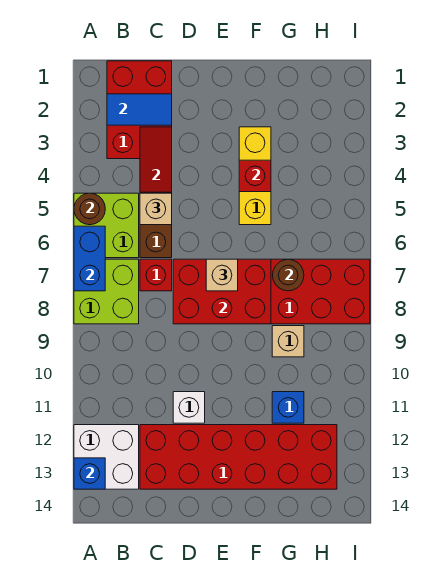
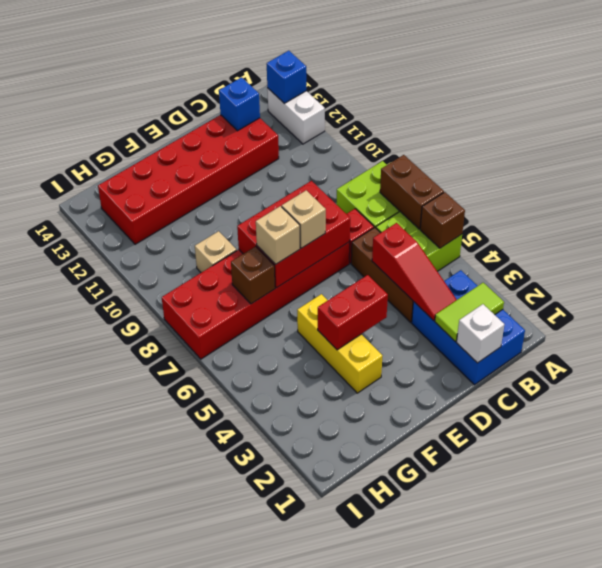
brown 1x1 round brick [74,193,105,225] -> brown 1x1 brick [420,192,465,248]
blue 1x2 brick [74,226,105,291] -> brown 1x2 brick [380,155,444,229]
white 2x2 brick [74,425,139,489] -> white 1x2 brick [267,88,325,144]
red 2x3 brick [107,61,172,159] -> blue 2x3 brick [412,270,525,385]
blue 1x2 tile [107,94,172,125] -> lime 1x2 tile [435,283,504,341]
tan 1x1 brick [140,193,172,225] -> tan 1x1 brick moved to [256,206,300,264]
white 1x1 brick [173,392,205,423] -> white 1x1 brick moved to [456,304,504,363]
red 1x1 brick [239,160,271,192] -> red 1x2 brick [318,275,388,350]
brown 1x1 round brick [273,259,304,291] -> brown 1x1 brick [231,247,275,304]
blue 1x1 brick [272,392,304,423] -> blue 1x1 brick moved to [219,77,260,131]

